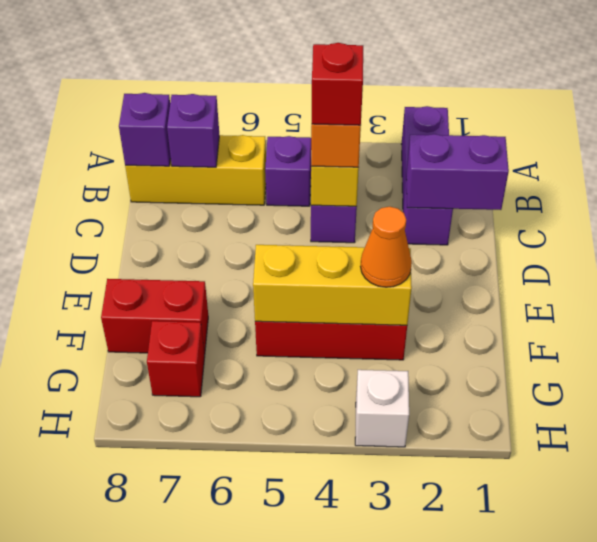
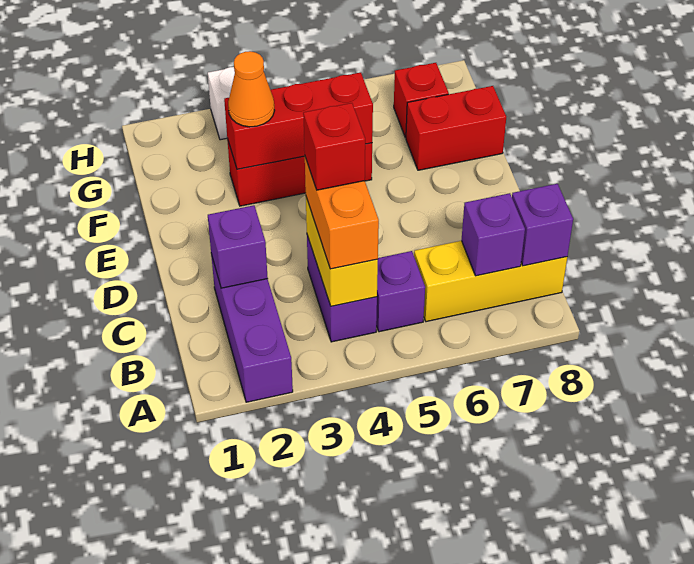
purple 1x2 brick [406,134,509,210] -> purple 1x1 brick [208,205,268,288]
yellow 1x3 brick [253,245,412,325] -> red 1x3 brick [224,72,373,169]

